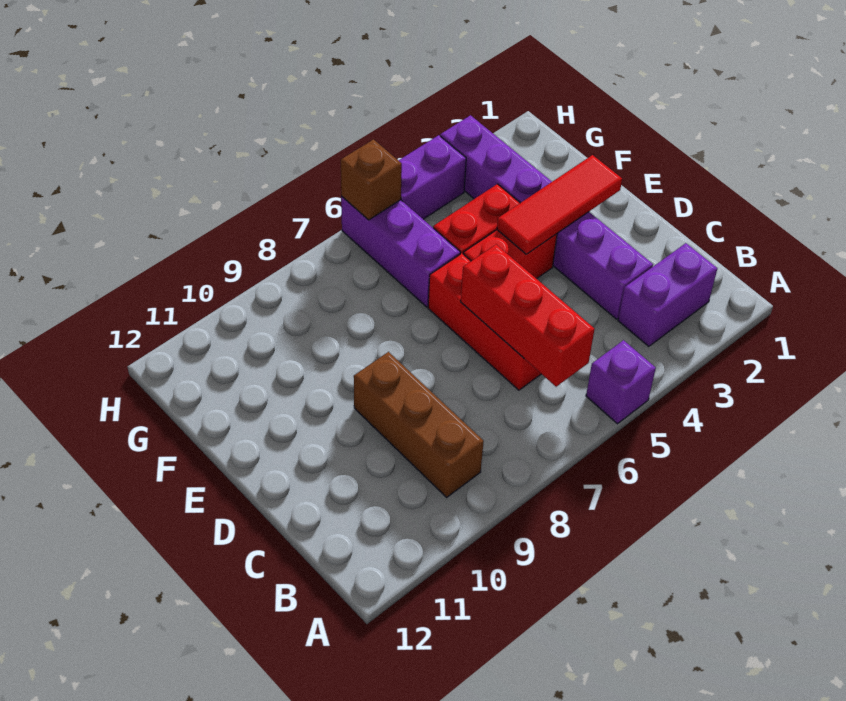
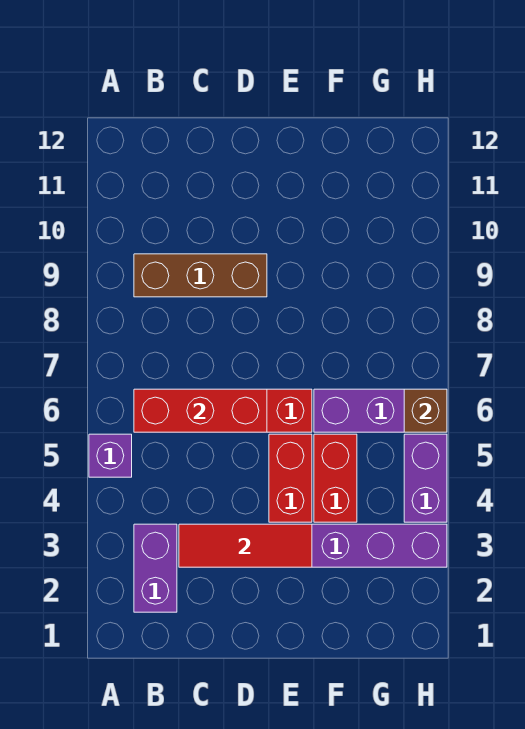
red 1x3 tile [497,155,622,254] -> red 1x3 tile turned to [179,524,312,567]

